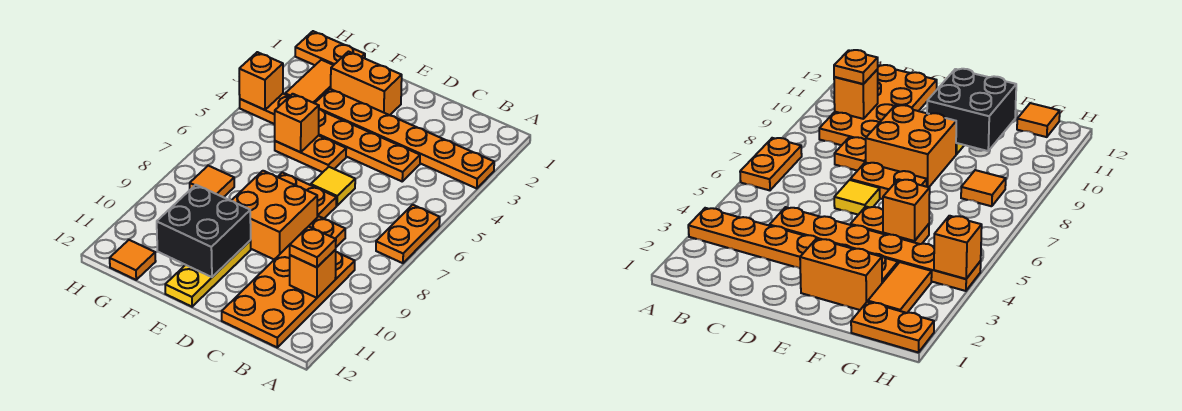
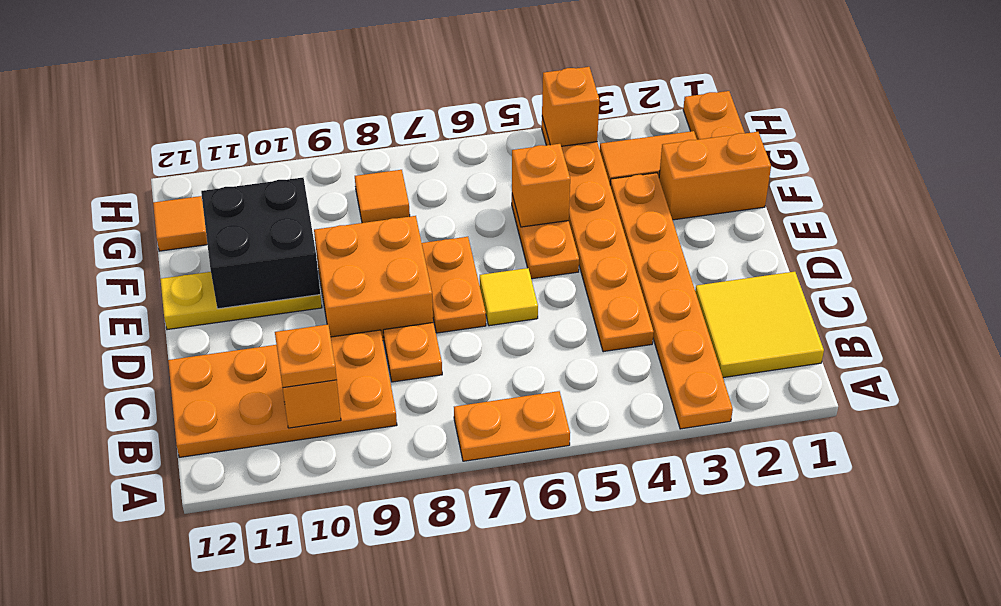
none -> yellow 2x2 tile [695,272,824,378]
orange 1x2 brick [331,52,402,115] -> orange 1x2 brick turned to [659,132,771,220]

